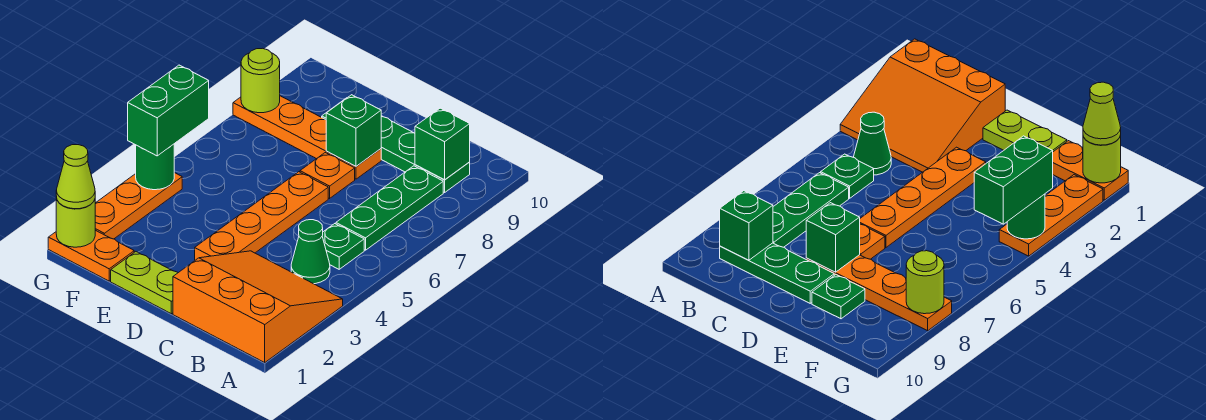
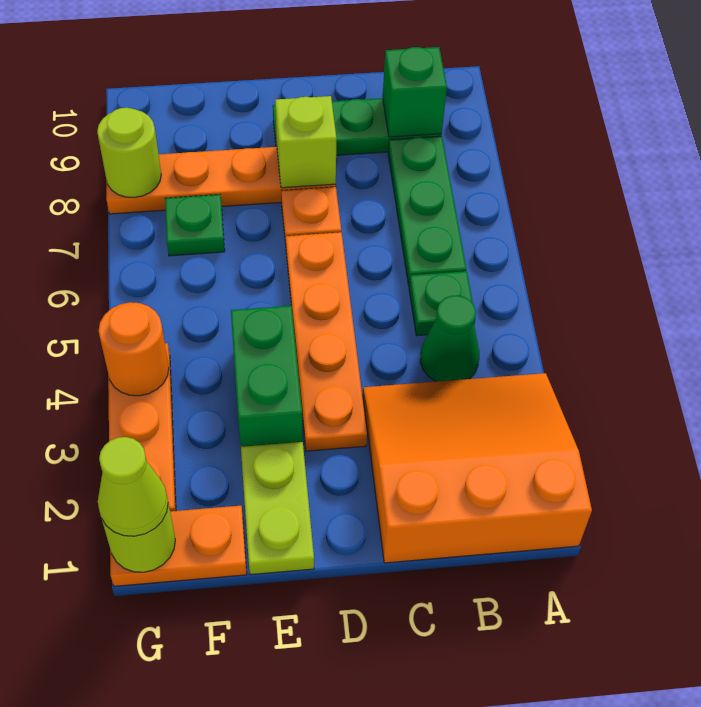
lime 1x2 plate [111,252,178,314] -> lime 1x2 plate turned to [241,442,314,575]
green 1x1 brick [326,95,381,166] -> lime 1x1 brick [275,96,337,188]
green 1x1 plate [812,275,865,319] -> green 1x1 plate moved to [165,195,225,256]
green 1x1 round brick [136,144,174,190] -> orange 1x1 round brick [98,302,169,396]
green 1x2 brick [128,65,209,156] -> green 1x2 brick moved to [231,306,303,447]

